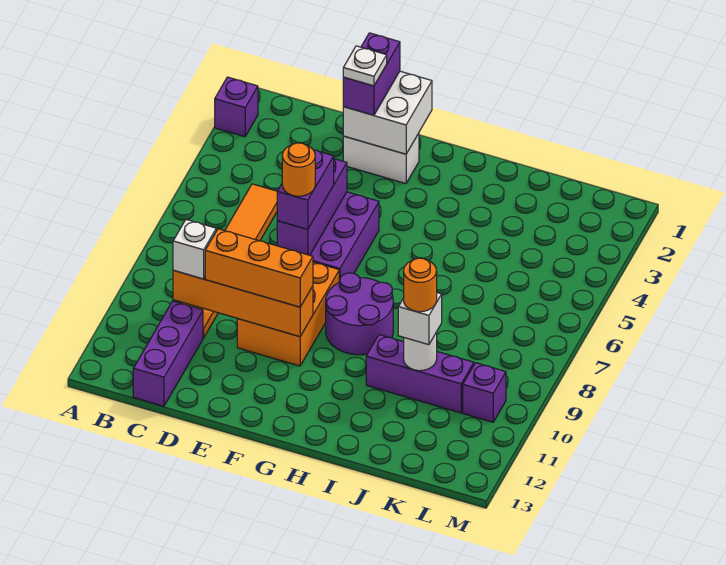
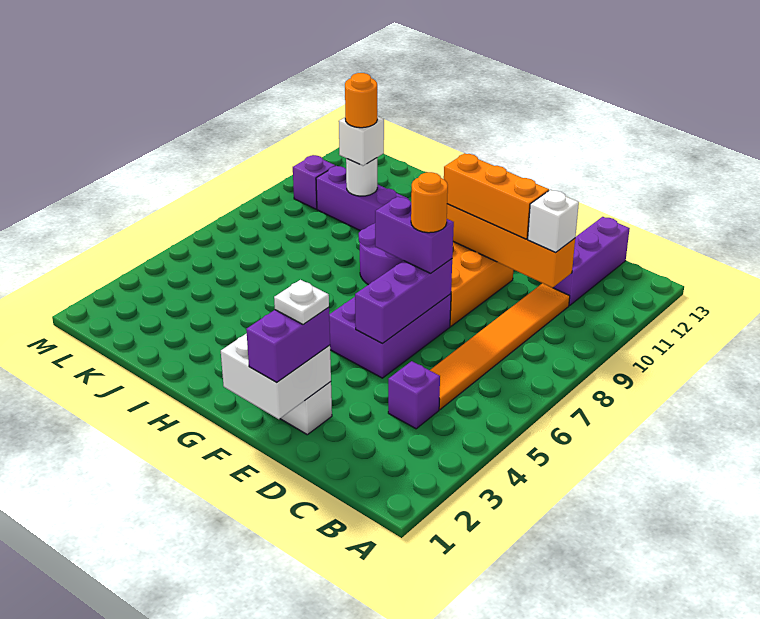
purple 1x1 brick [215,77,258,137] -> purple 1x1 brick moved to [388,361,440,429]
purple 1x2 brick [277,150,334,229] -> purple 1x2 brick turned to [375,197,454,273]

